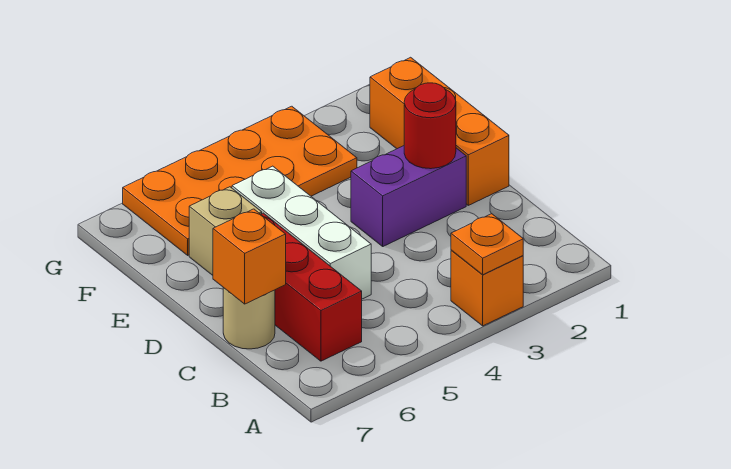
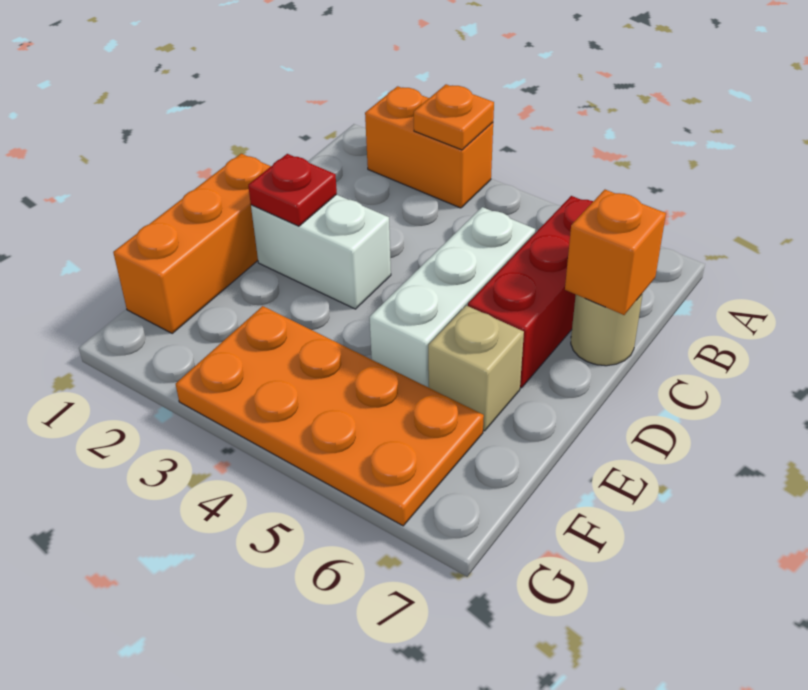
orange 1x1 brick [451,250,523,326] -> orange 1x2 brick [365,86,493,208]
purple 1x2 brick [351,146,466,246] -> white 1x2 brick [251,195,391,309]
red 1x1 round brick [404,83,456,169] -> red 1x1 plate [248,154,337,226]

